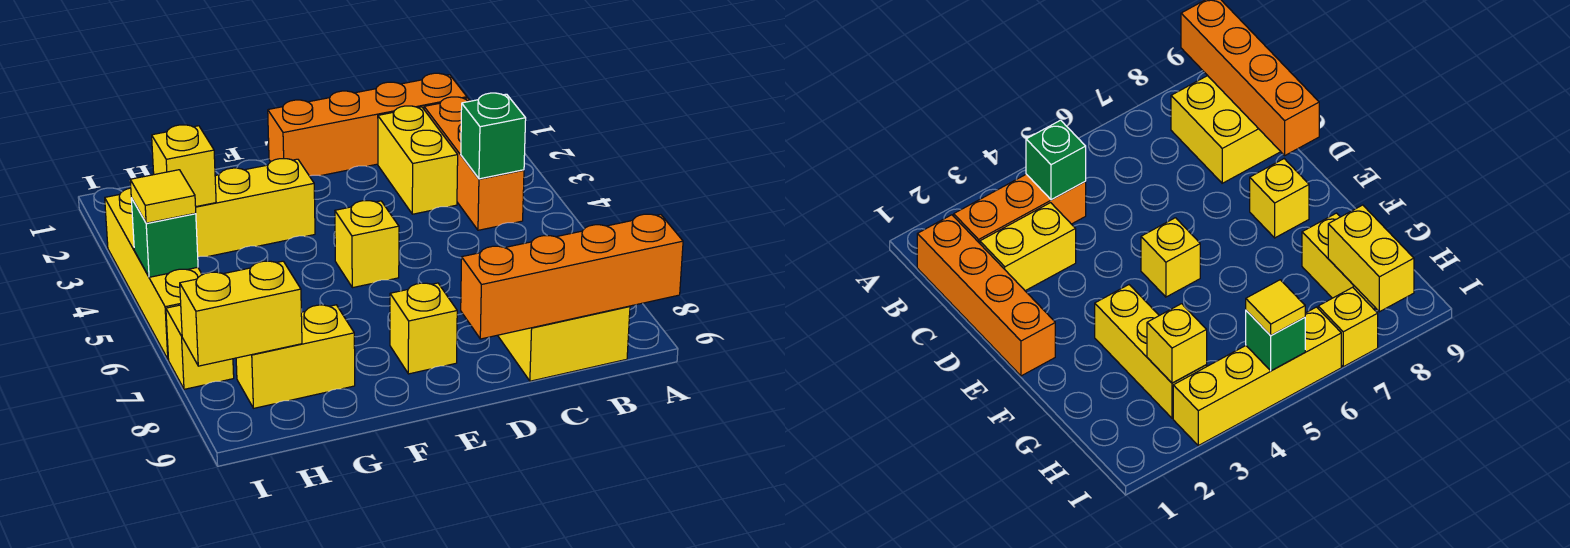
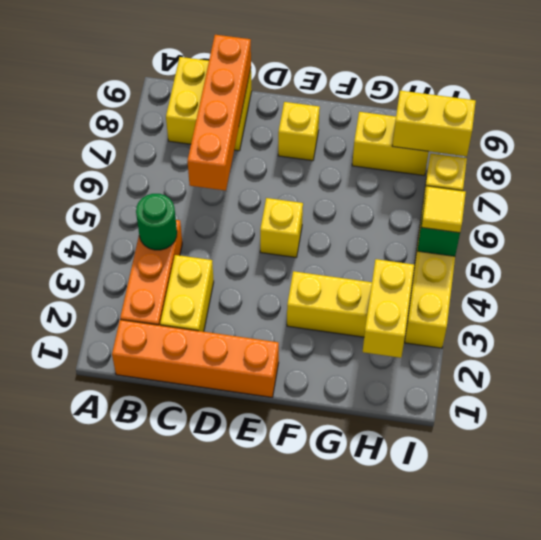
orange 1x4 brick [461,214,683,339] -> orange 1x4 brick turned to [187,35,251,191]
green 1x1 brick [461,93,526,179] -> green 1x1 round brick [136,194,177,250]
yellow 1x1 brick [152,125,216,207] -> yellow 1x2 brick [363,259,414,358]

